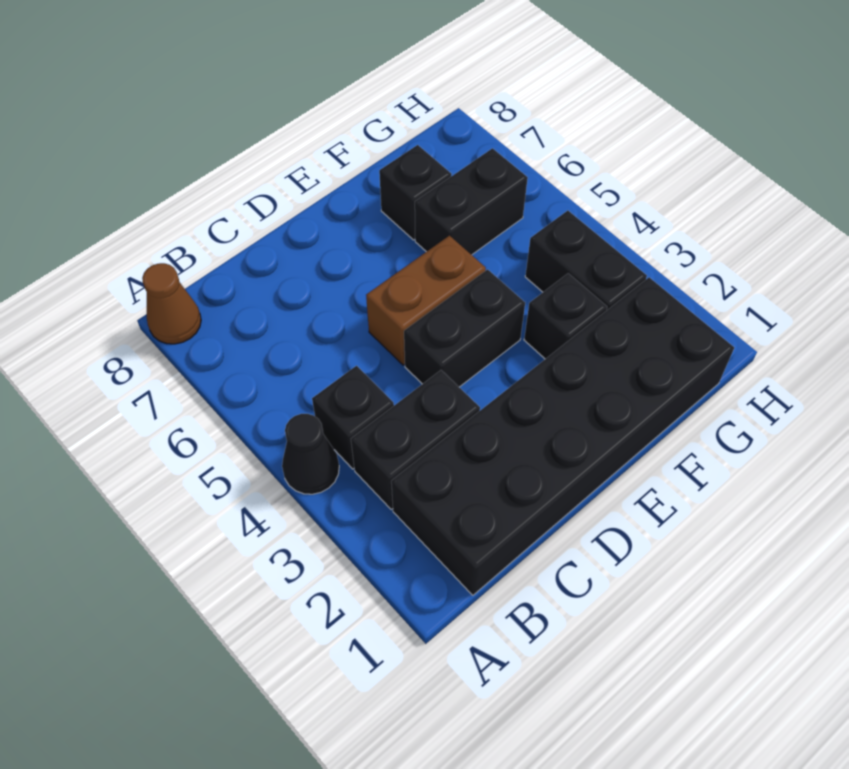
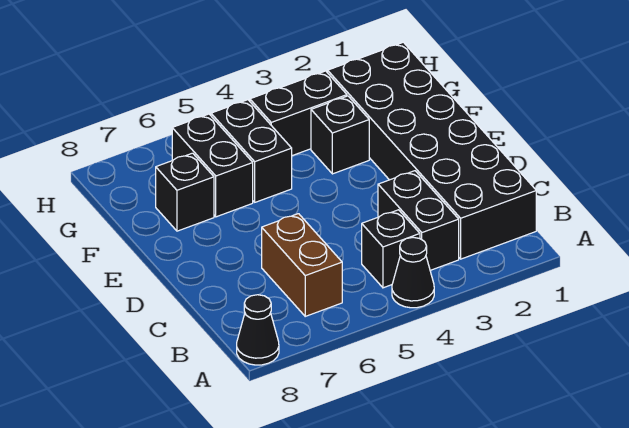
brown 1x1 cone [142,263,201,344] -> black 1x1 cone [237,295,279,365]
black 1x2 brick [404,269,525,387] -> black 1x2 brick moved to [211,100,292,202]
brown 1x2 brick [366,235,486,365] -> brown 1x2 brick moved to [262,214,342,316]

